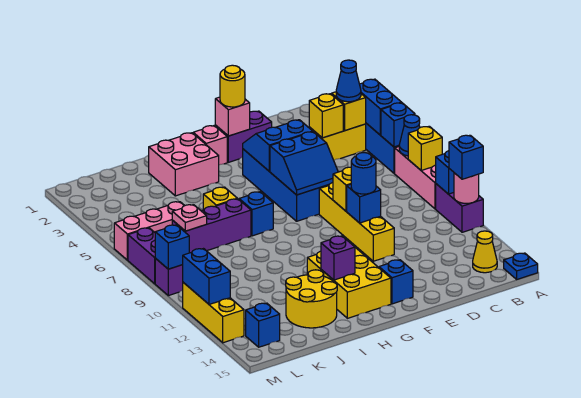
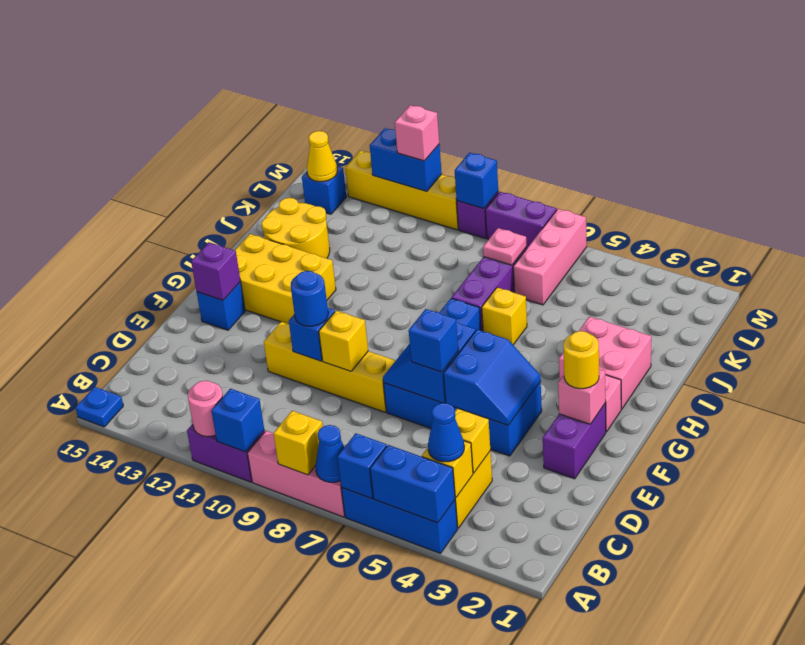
blue 1x1 brick [449,135,483,179] -> blue 1x1 brick moved to [409,309,458,372]
yellow 1x1 cone [473,231,497,273] -> yellow 1x1 cone moved to [307,131,337,182]
purple 1x1 brick [321,236,355,280] -> purple 1x1 brick moved to [191,242,241,300]
yellow 1x3 brick [183,282,244,343] -> yellow 1x4 brick [345,151,459,230]
none -> pink 1x1 brick [395,105,439,161]

